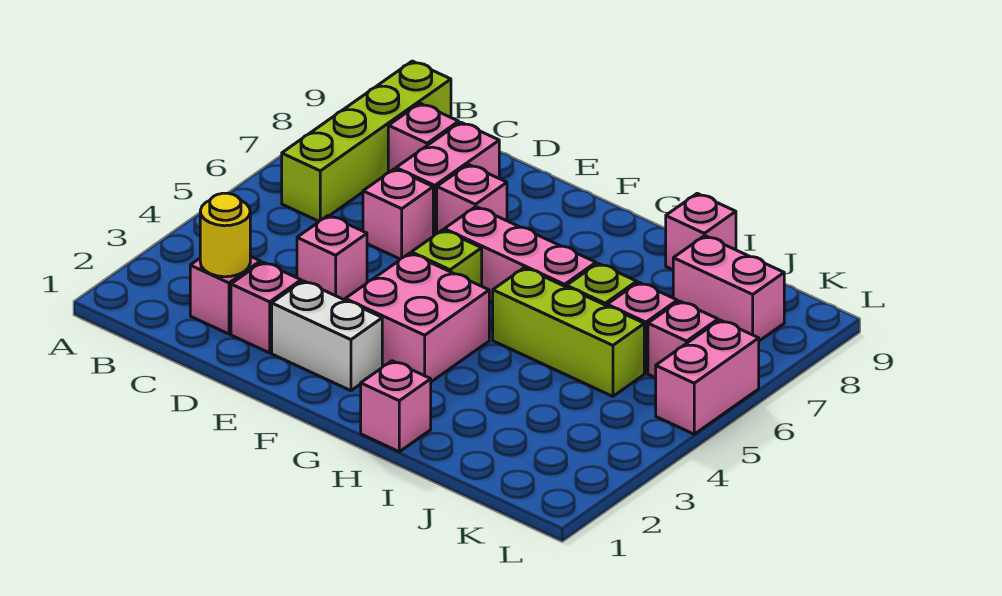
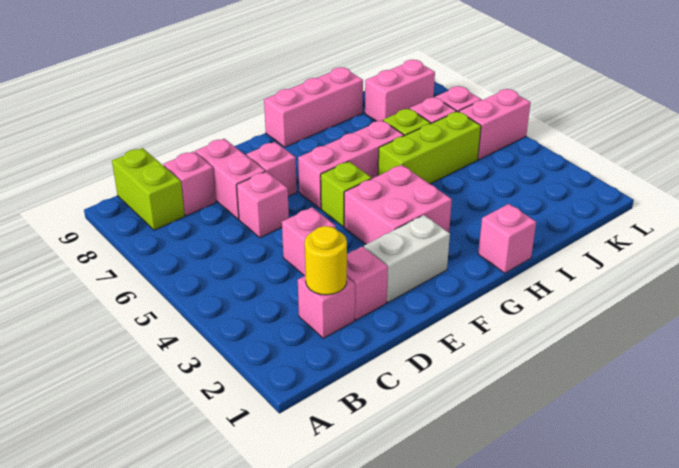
lime 1x4 brick [282,61,451,221] -> lime 1x2 brick [112,148,185,230]
pink 1x1 brick [666,194,736,270] -> pink 1x3 brick [264,67,363,147]
pink 1x2 brick [656,320,759,434] -> pink 1x2 brick turned to [459,89,531,160]

